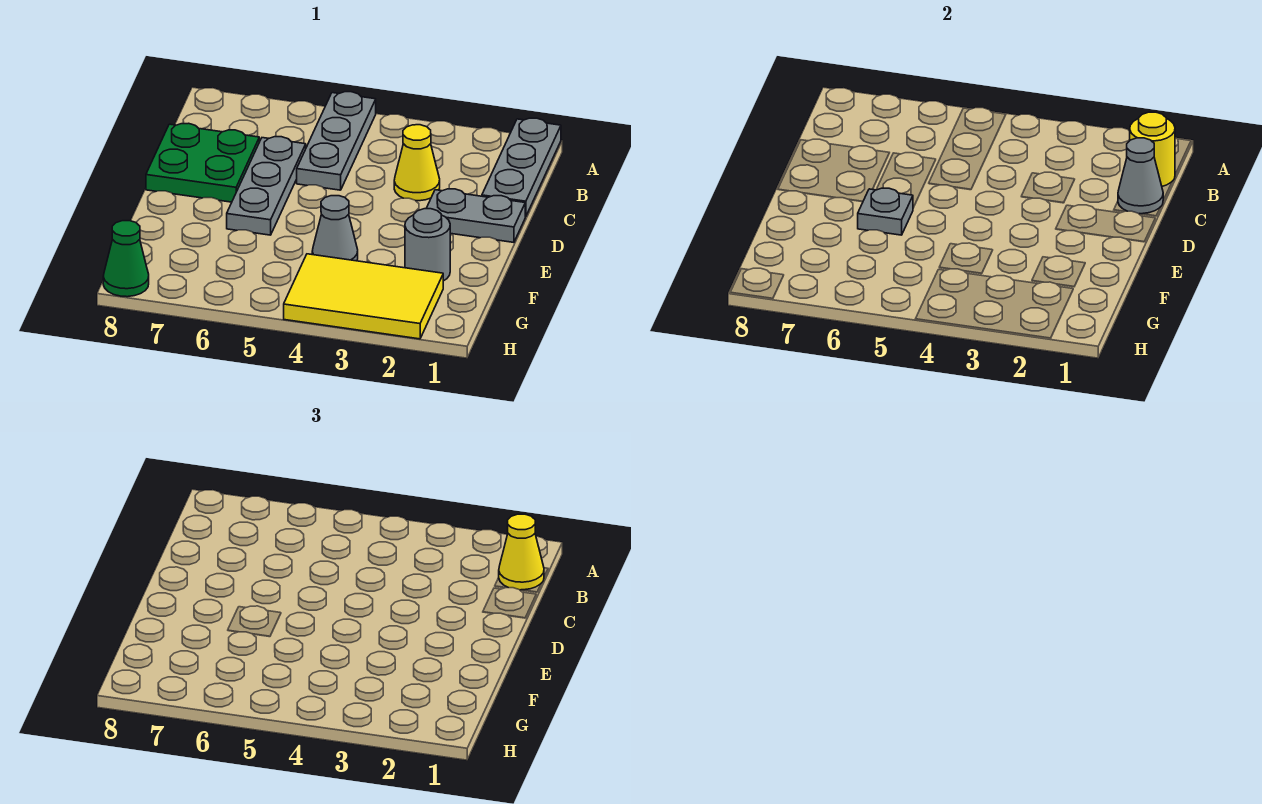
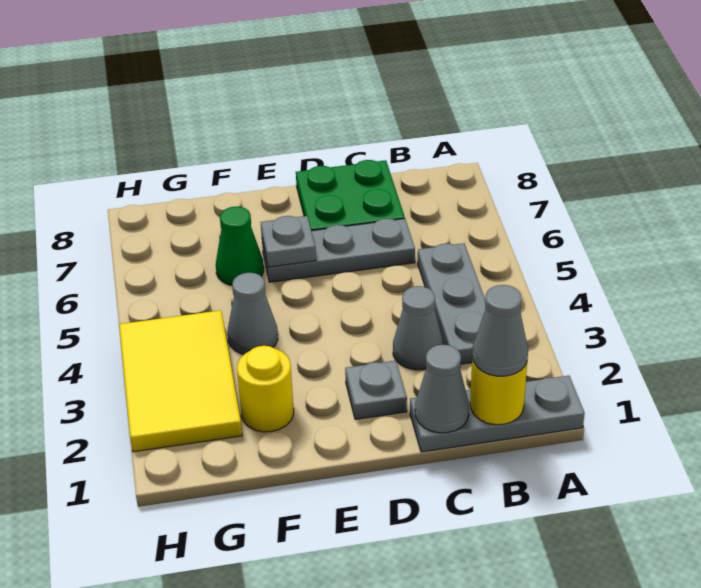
grey 1x3 plate [297,92,376,190] -> grey 1x3 plate turned to [418,243,486,364]
yellow 1x1 cone [499,514,544,590] -> grey 1x1 cone [472,285,528,376]
yellow 1x1 cone [394,125,440,201] -> grey 1x1 cone [393,286,443,370]
grey 1x2 plate [426,189,525,242] -> grey 1x1 plate [345,361,407,419]
grey 1x1 round brick [405,209,450,281] -> yellow 1x1 round brick [237,346,294,432]
green 1x1 cone [103,221,149,297] -> green 1x1 cone moved to [216,207,264,285]

